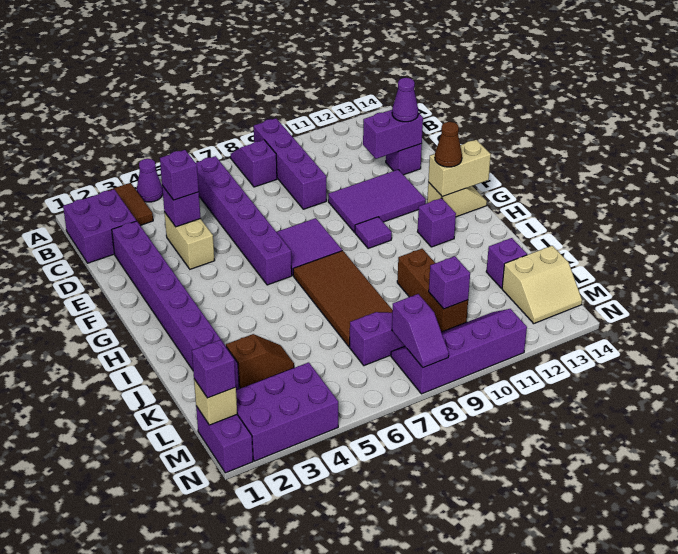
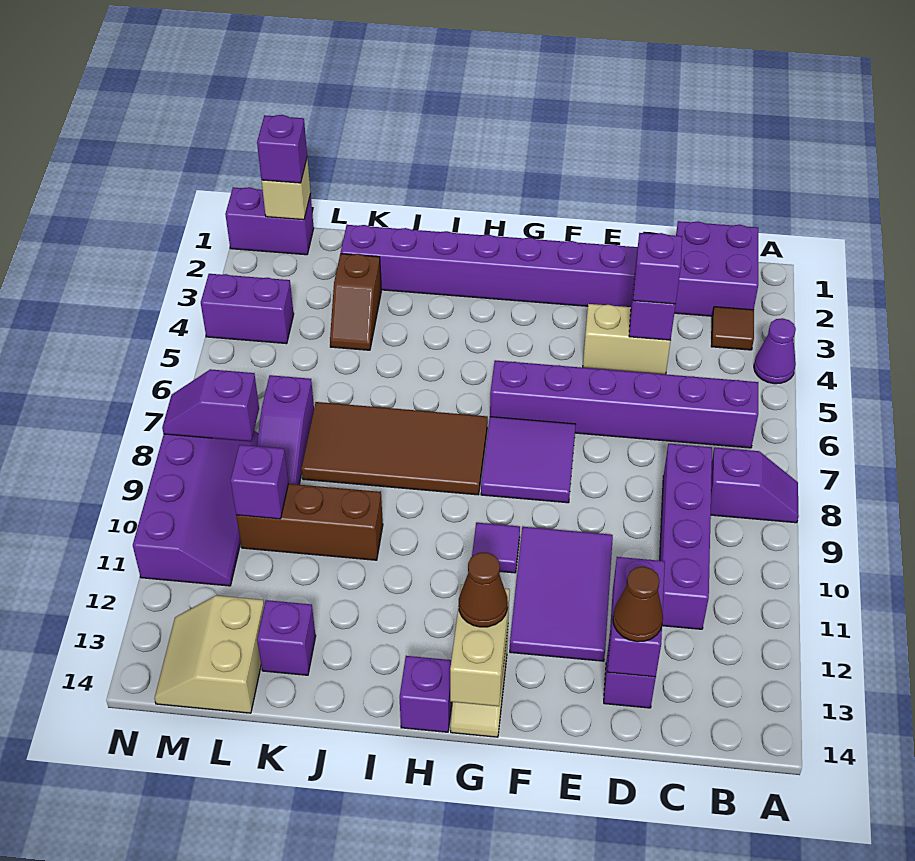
brown 1x2 tile [107,183,153,225] -> brown 1x1 tile [711,307,754,350]
purple 1x4 brick [254,118,326,209] -> purple 1x4 brick turned to [660,444,712,629]
purple 1x1 cone [392,78,418,122] -> brown 1x1 cone [613,567,663,642]
purple 1x1 brick [418,198,456,247] -> purple 1x1 brick moved to [400,656,452,732]
purple 2x3 brick [236,362,338,461] -> purple 1x2 brick [201,274,294,344]

